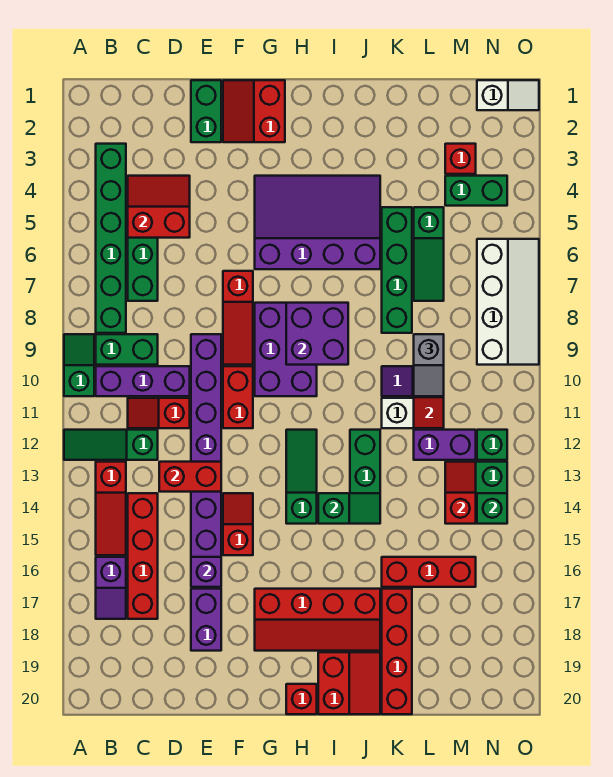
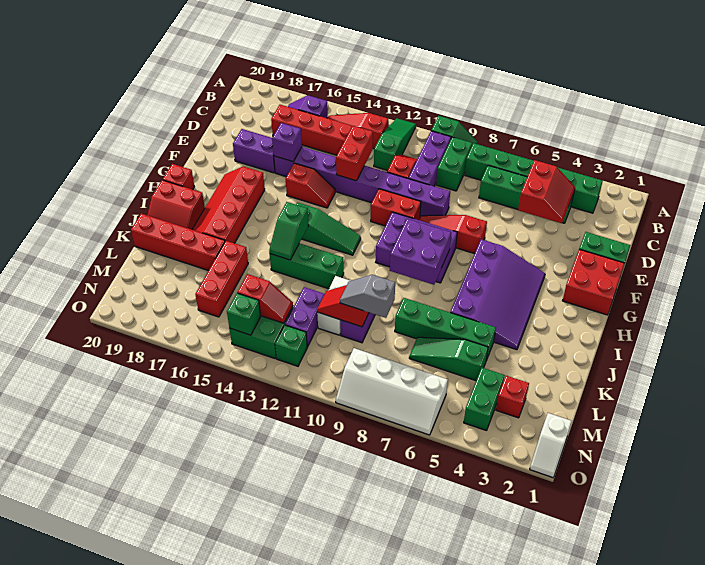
red 2x2 slope [223,80,285,142] -> red 2x2 brick [563,249,624,315]

